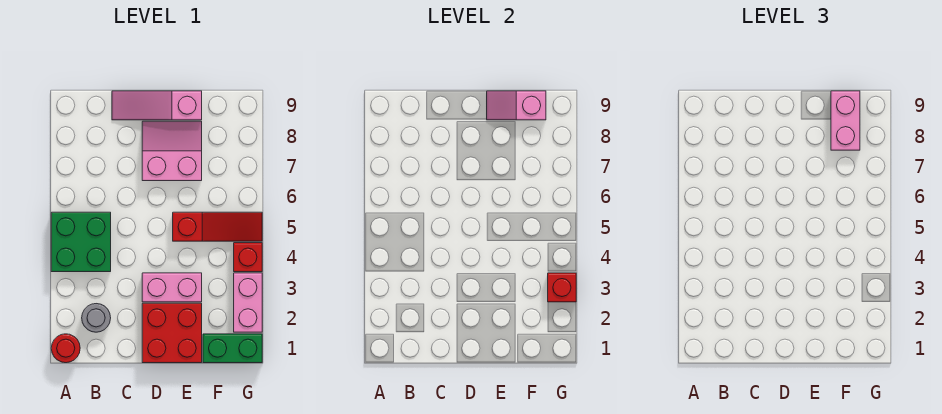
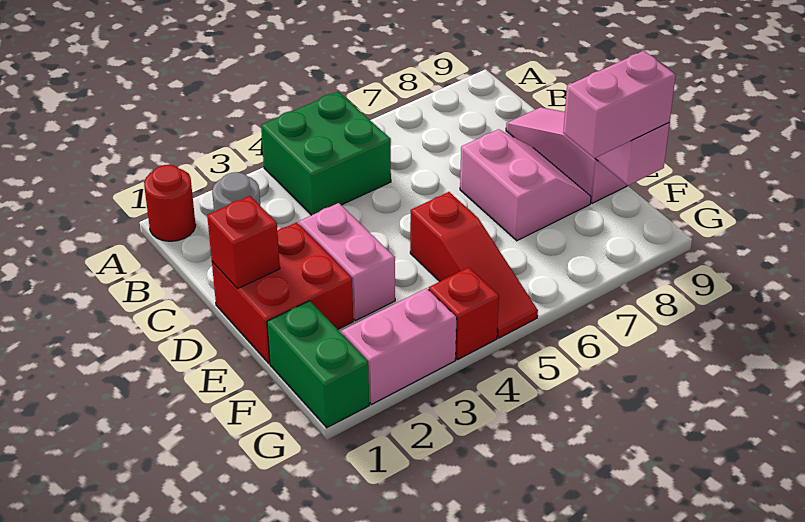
red 1x1 brick [548,273,576,302] -> red 1x1 brick moved to [207,196,280,288]

